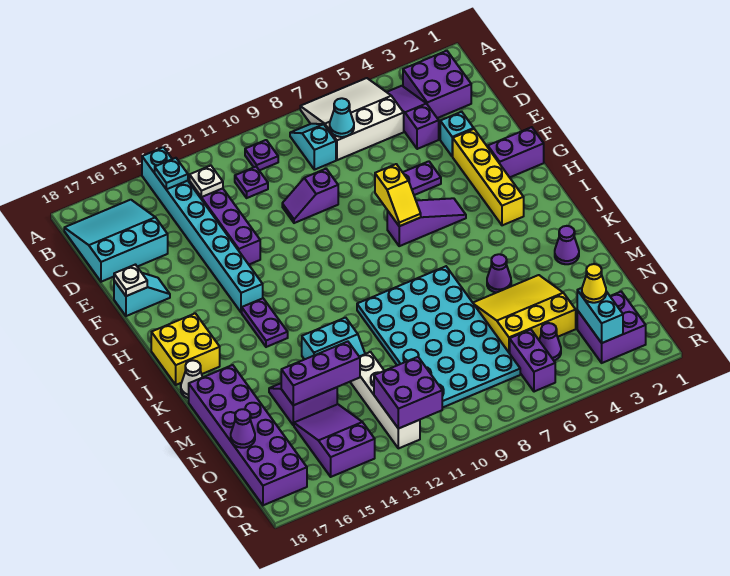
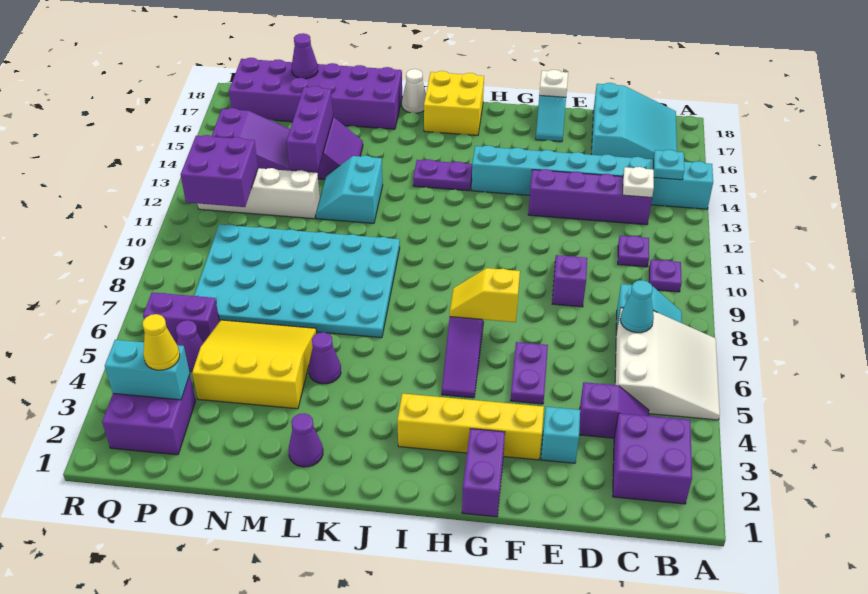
purple 1x3 slope [387,86,439,149] -> purple 1x2 slope [579,382,649,438]
yellow 3x3 slope [473,275,576,353] -> yellow 3x3 slope turned to [192,320,317,409]

